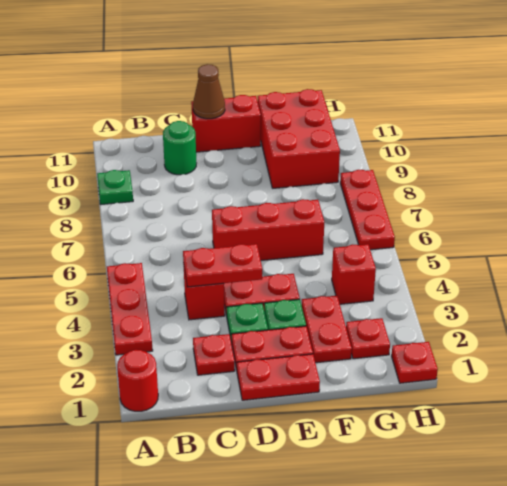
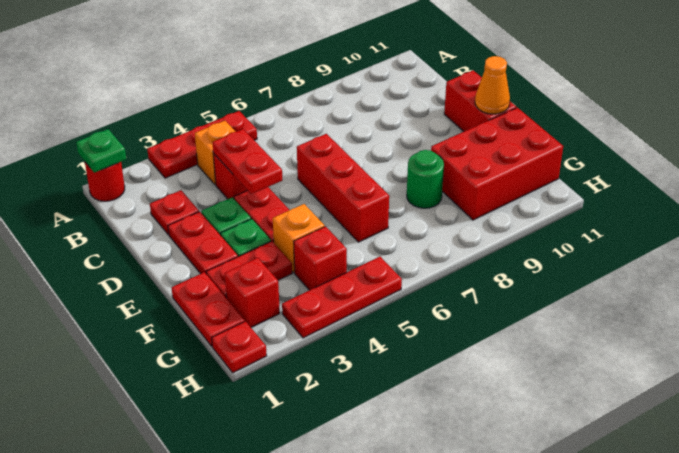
green 1x1 plate [97,170,133,205] -> green 1x1 plate moved to [76,129,126,173]
none -> orange 1x1 brick [195,121,236,185]
green 1x1 round brick [163,121,196,175] -> green 1x1 round brick moved to [407,150,444,208]
red 1x2 plate [237,354,320,400] -> red 1x2 plate moved to [172,272,245,346]
brown 1x1 cone [193,64,225,119] -> none
none -> orange 1x1 cone [475,56,510,114]
none -> orange 1x1 brick [273,204,325,273]
red 1x1 plate [346,318,390,359] -> red 1x1 brick [225,258,280,327]
red 1x3 plate [340,170,395,250] -> red 1x3 plate moved to [282,257,402,338]

